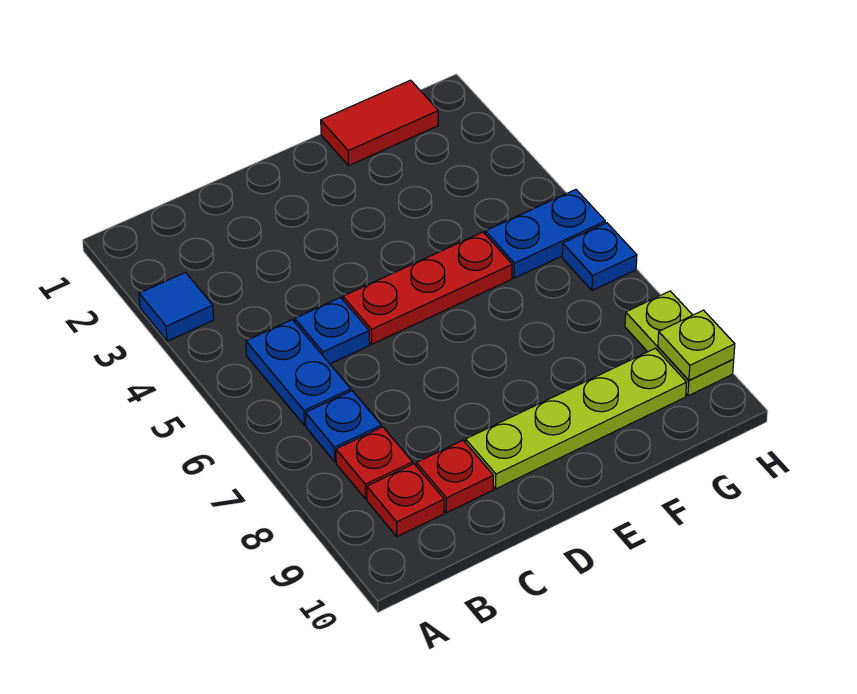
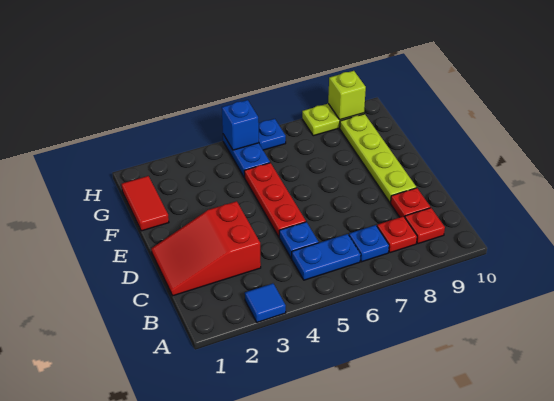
none -> red 2x3 slope [151,201,261,296]
none -> blue 1x1 brick [222,100,259,150]
lime 1x1 plate [658,310,735,380] -> lime 1x1 brick [328,71,366,120]

